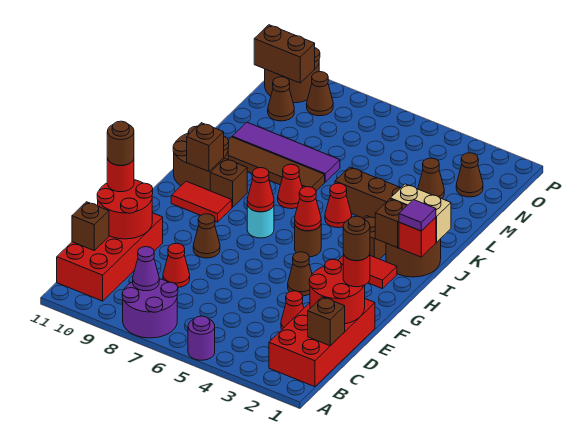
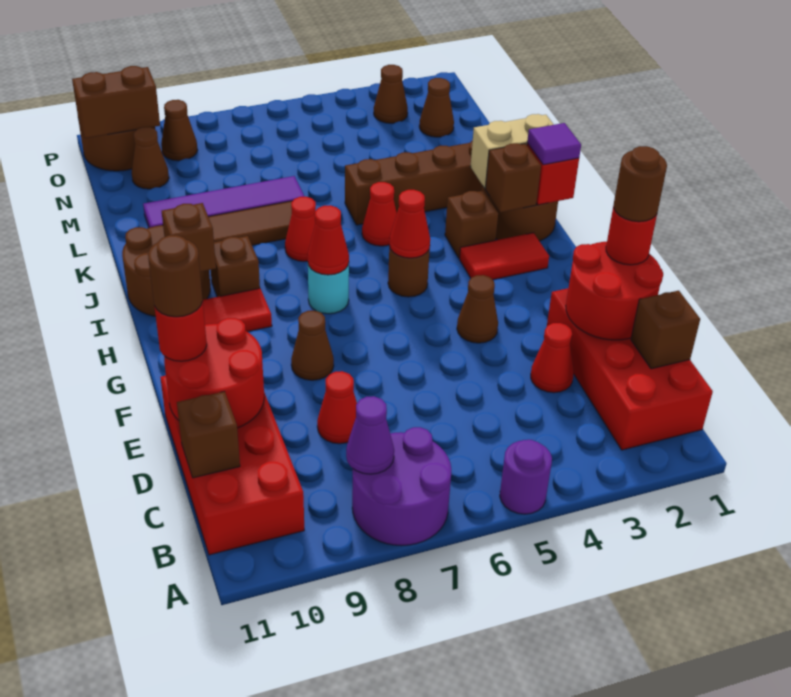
brown 1x1 cone [418,158,444,199] -> brown 1x1 cone moved to [374,65,408,123]

